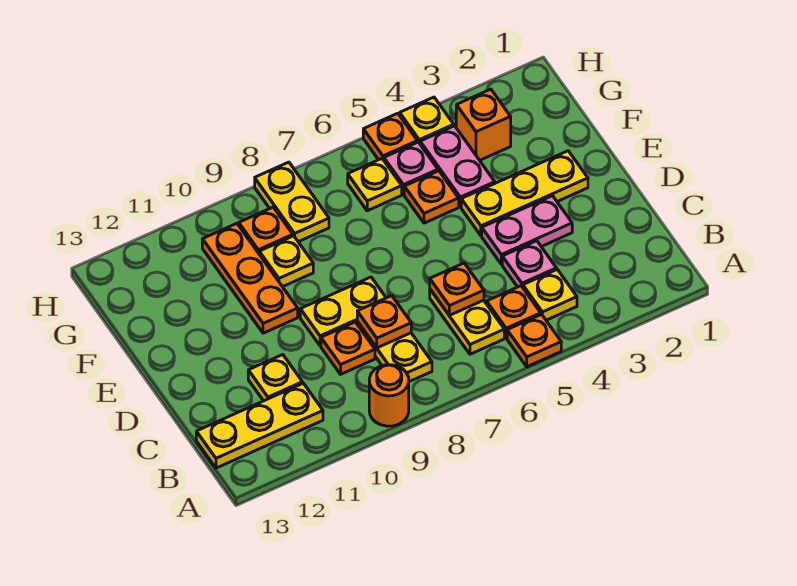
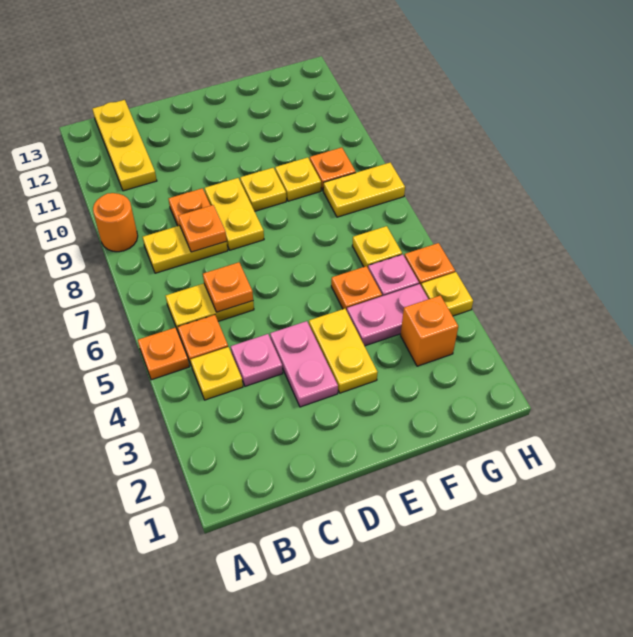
yellow 1x1 plate [248,355,302,401] -> yellow 1x1 plate moved to [240,168,286,211]
yellow 1x3 plate [461,151,588,236] -> yellow 1x2 plate [309,309,378,393]
orange 1x3 plate [202,223,298,333] -> none

